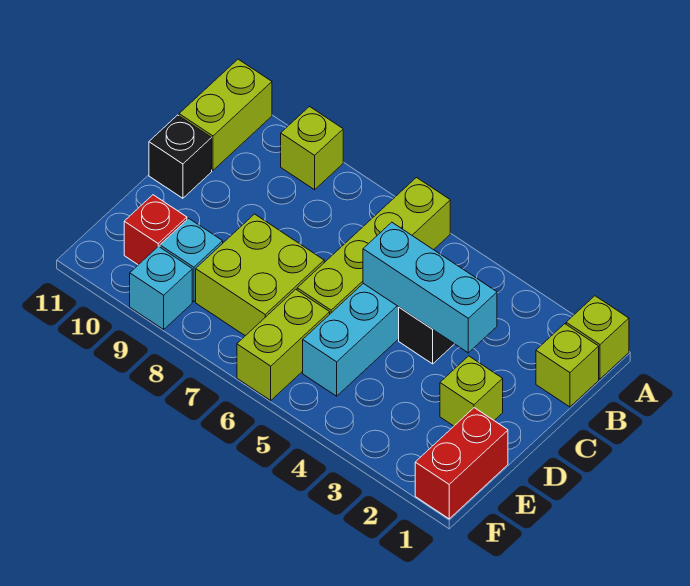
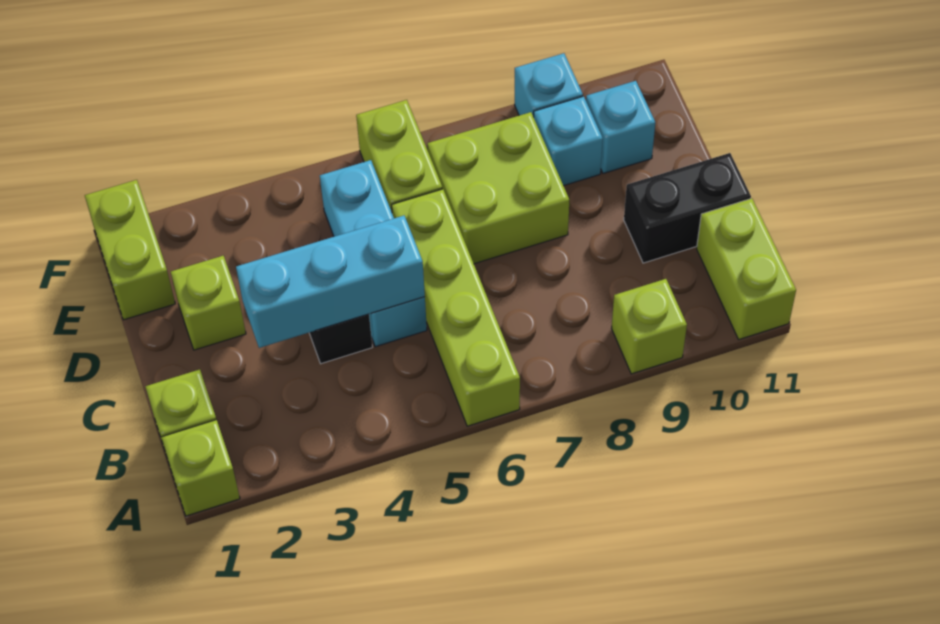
black 1x1 brick [149,115,212,198] -> black 1x2 brick [624,153,751,263]
red 1x2 brick [415,408,508,519] -> lime 1x2 brick [85,180,175,320]
red 1x1 brick [124,195,187,265] -> cyan 1x1 brick [586,81,655,173]

